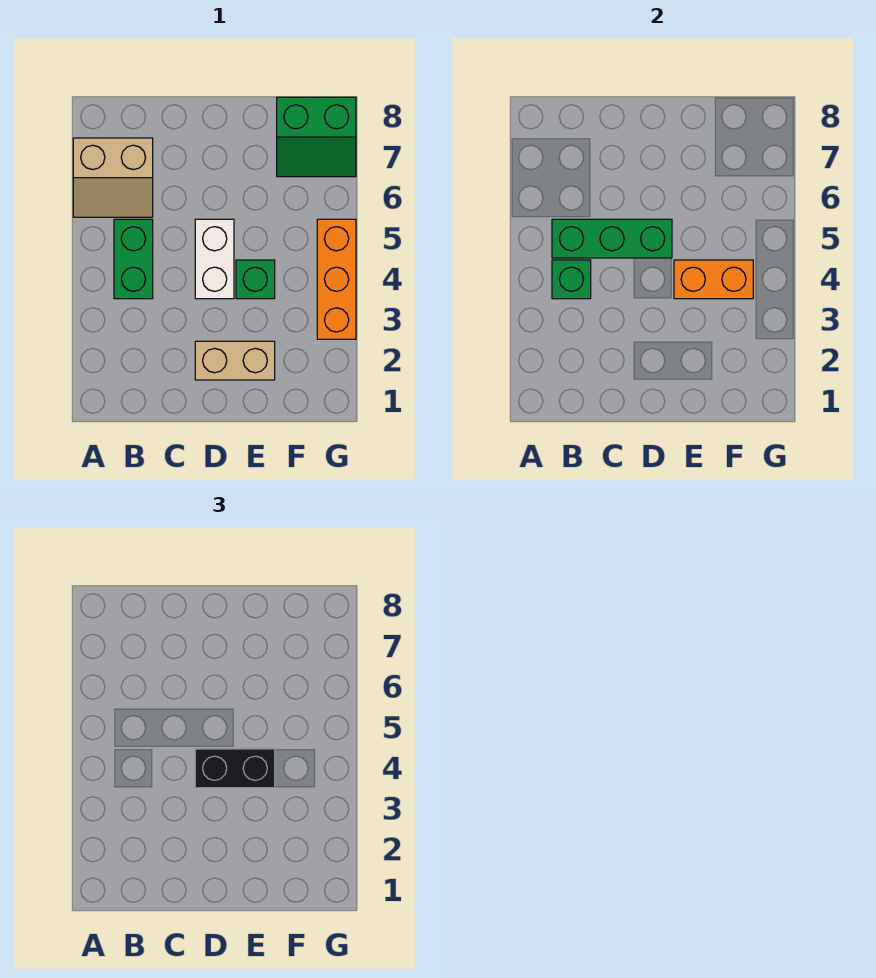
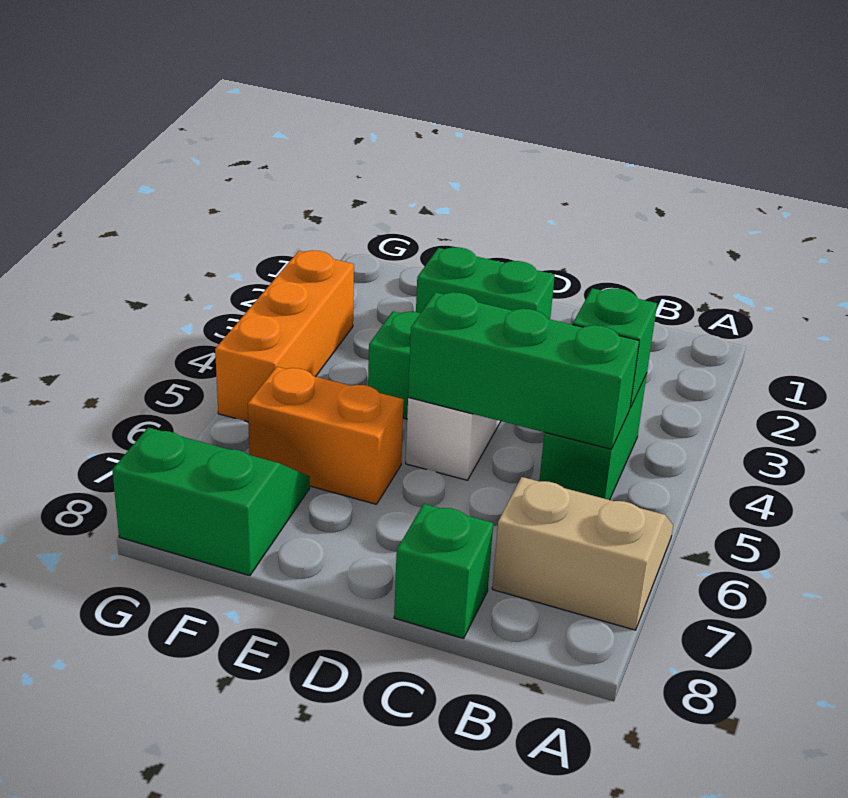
none -> green 1x1 brick [394,504,493,639]
tan 1x2 brick [195,341,275,380] -> green 1x2 brick [416,247,555,319]
black 1x2 brick [195,749,275,788] -> none
orange 1x2 brick [674,260,753,299] -> orange 1x2 brick moved to [248,367,404,504]

